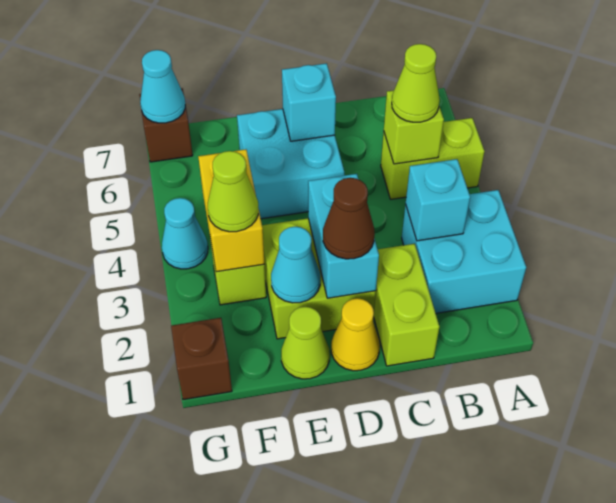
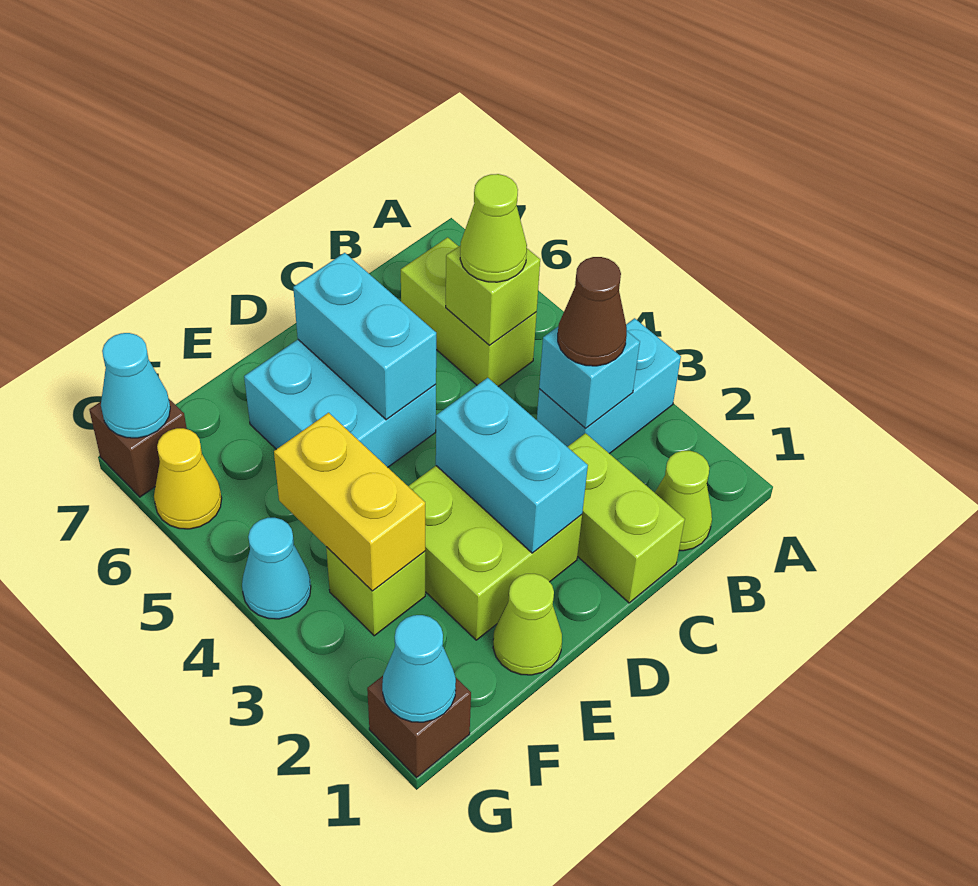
cyan 2x2 brick [402,190,526,313] -> cyan 1x2 brick [537,318,681,454]
lime 1x2 brick [381,118,484,199] -> lime 1x2 brick turned to [401,237,537,386]
yellow 1x1 cone [331,298,380,371] -> yellow 1x1 cone moved to [154,428,222,529]
brown 1x1 cone [323,178,375,259] -> brown 1x1 cone moved to [558,257,627,366]
cyan 1x1 brick [282,63,336,141] -> cyan 1x2 brick [293,253,436,420]
cyan 1x1 cone [271,227,320,303] -> cyan 1x1 cone moved to [382,615,456,722]
lime 1x1 cone [208,151,258,232] -> lime 1x1 cone moved to [655,451,712,551]

